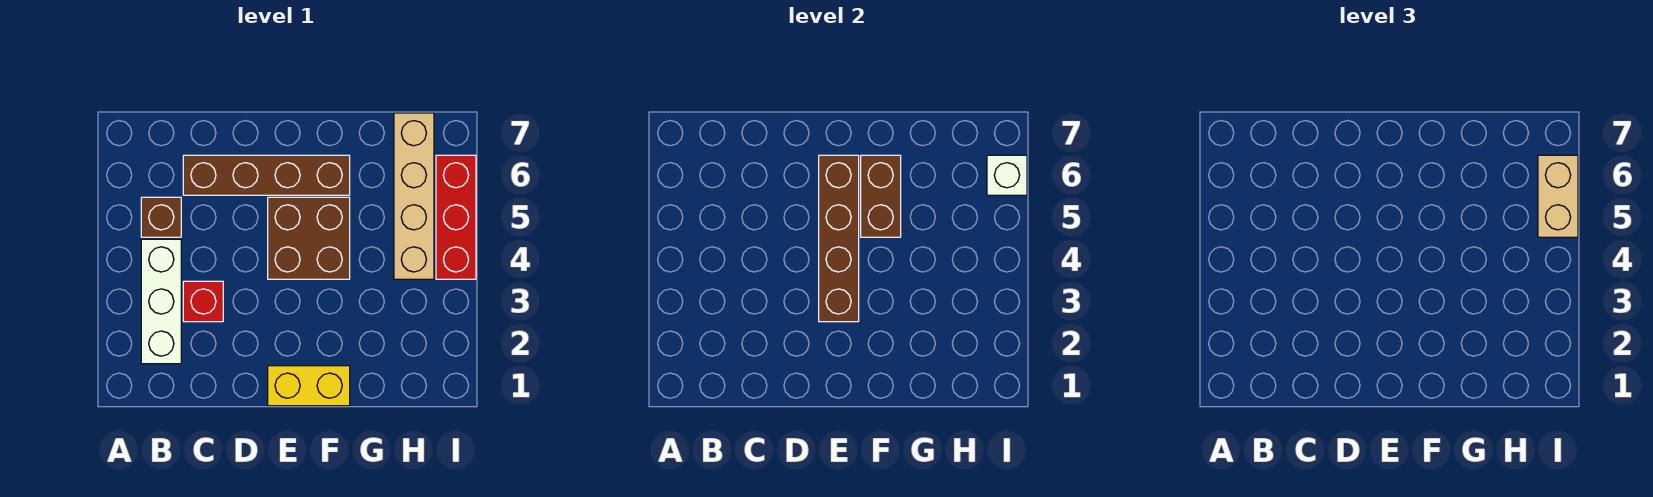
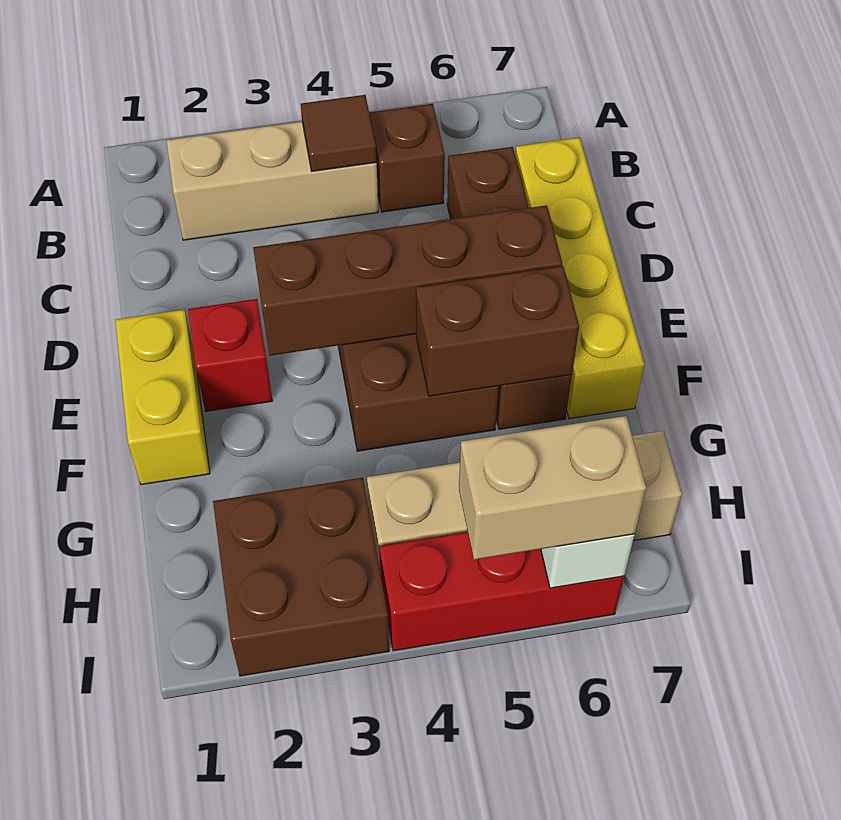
white 1x3 brick [141,239,181,364] -> tan 1x3 brick [166,122,378,240]
none -> brown 1x1 tile [301,95,377,171]
red 1x1 brick [183,281,223,322] -> red 1x1 brick moved to [188,299,273,411]
none -> yellow 1x4 brick [515,137,645,419]
none -> brown 2x2 brick [213,478,389,676]

